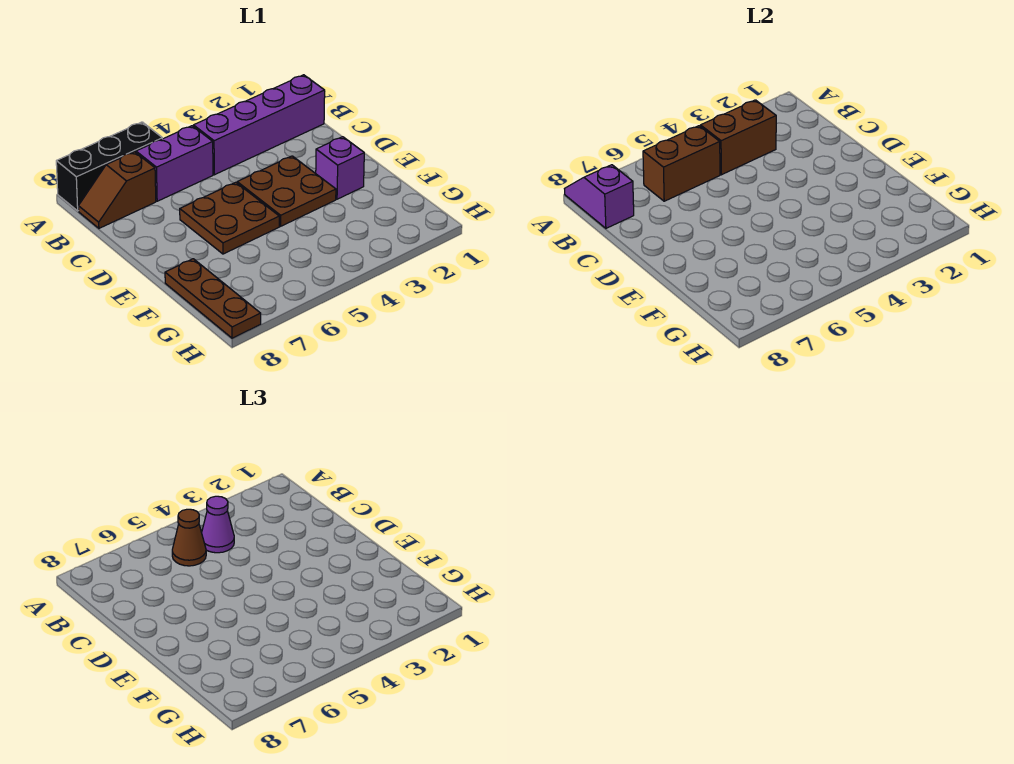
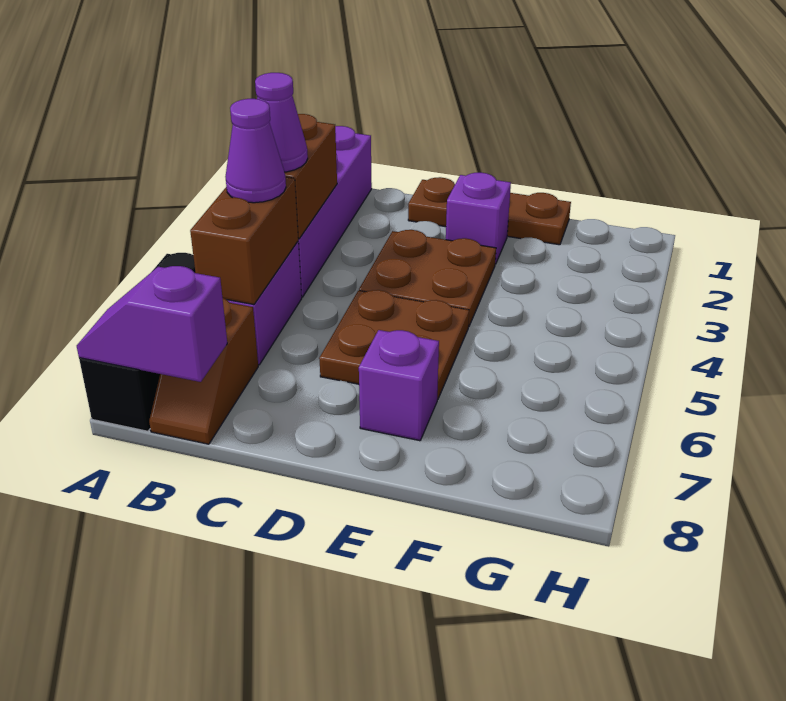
brown 1x1 cone [172,509,206,566] -> purple 1x1 cone [225,99,286,203]
none -> purple 1x1 brick [359,330,439,441]
brown 1x3 plate [165,259,261,338] -> brown 1x3 plate moved to [408,177,571,245]

